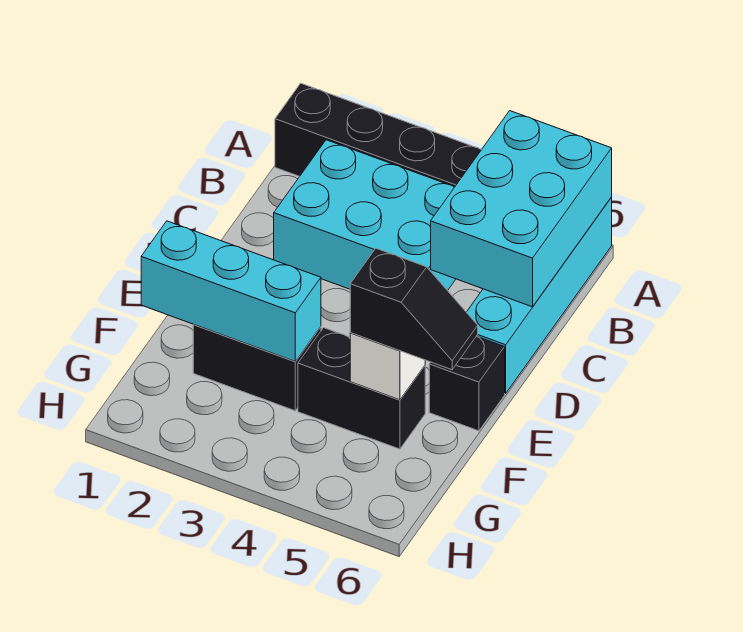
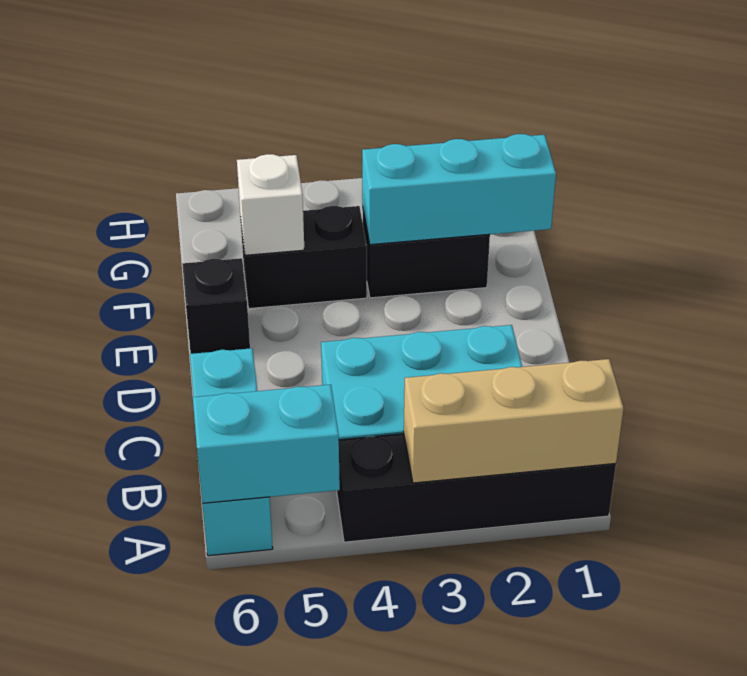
none -> tan 1x3 brick [404,359,624,483]
cyan 2x3 brick [431,111,612,307] -> cyan 1x2 brick [193,385,340,503]
cyan 1x4 brick [467,197,612,393] -> cyan 1x3 brick [190,348,273,556]
black 1x2 slope [350,248,478,370] -> none

